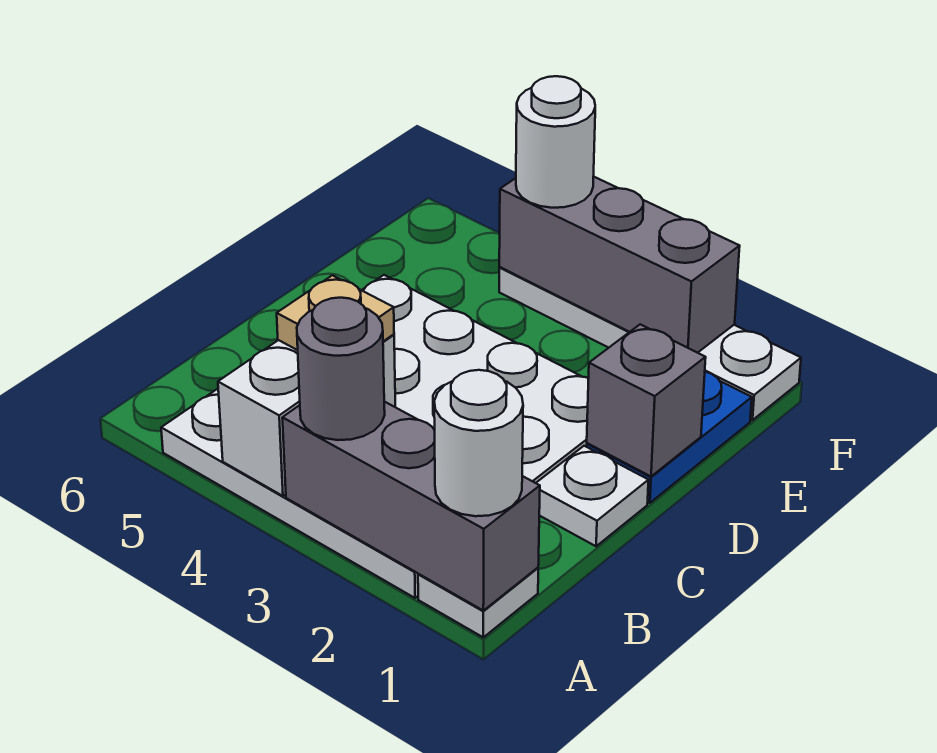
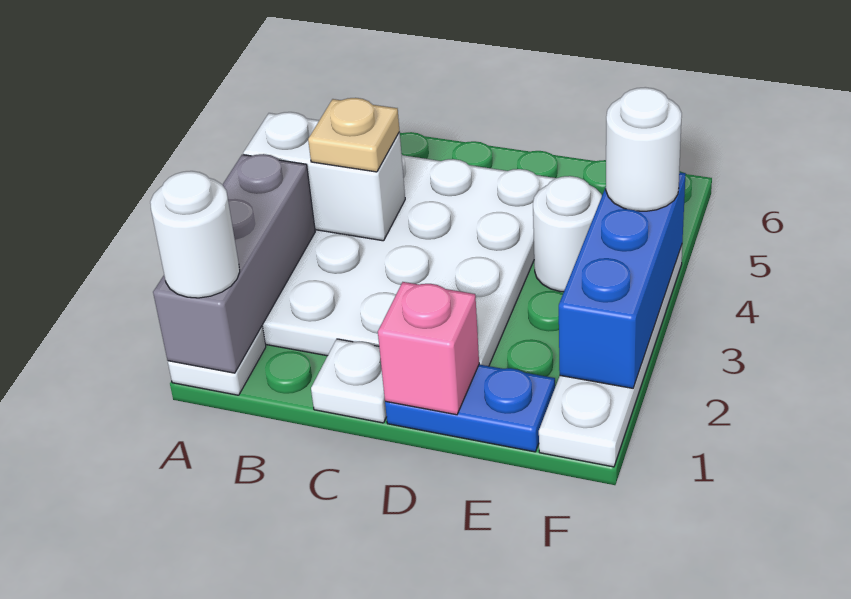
grey 1x1 round brick [297,298,385,440] -> none
grey 1x1 brick [587,324,706,476] -> pink 1x1 brick [378,282,479,415]
none -> white 1x1 round brick [533,176,602,292]
grey 1x3 brick [499,176,740,353] -> blue 1x3 brick [559,172,686,388]

